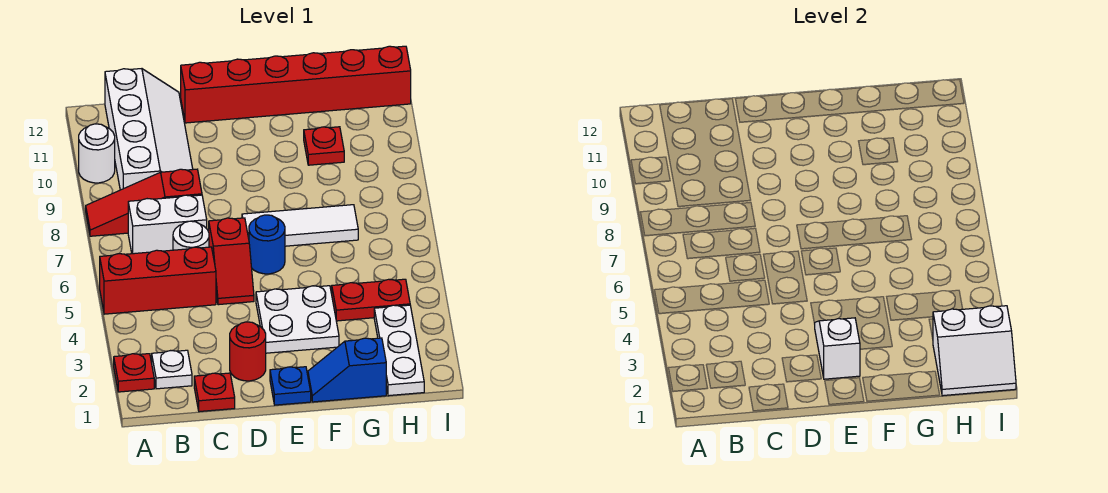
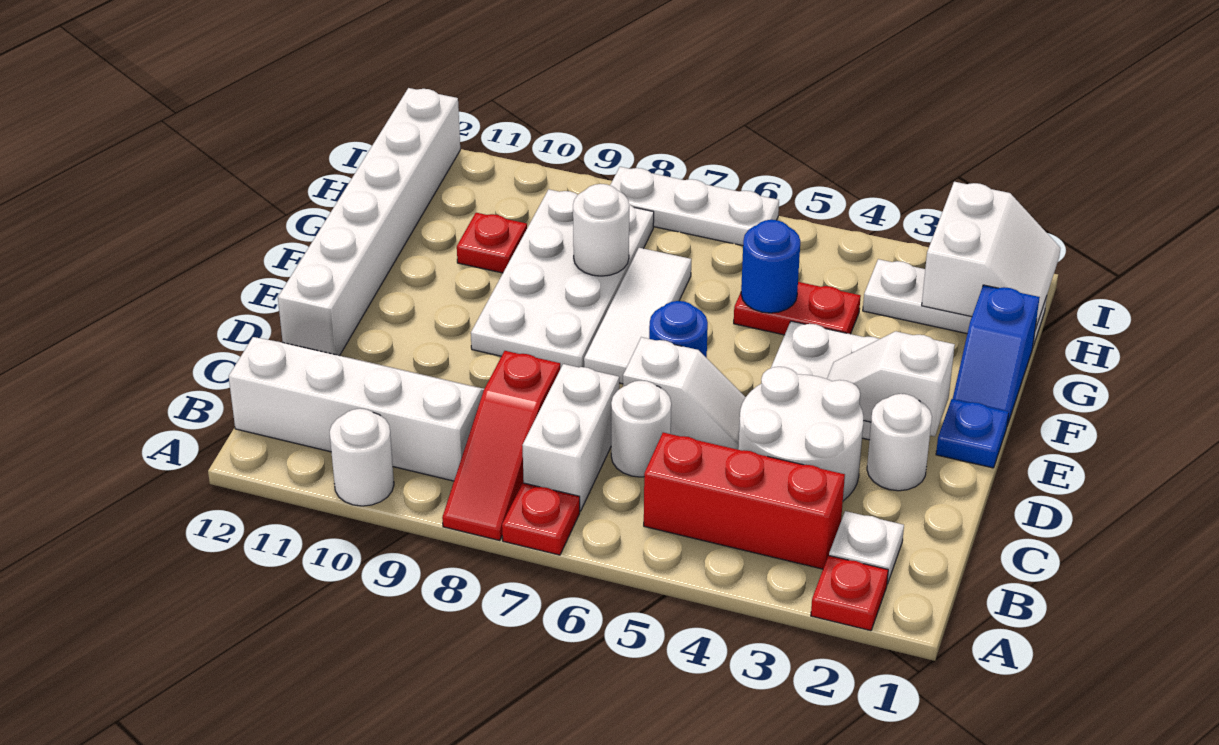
red 1x3 brick [100,247,216,314] -> red 1x3 brick turned to [644,433,845,569]
red 1x1 plate [194,373,235,412] -> red 1x1 plate moved to [502,483,580,555]
none -> white 2x2 round brick [738,367,863,501]
red 1x1 round brick [230,322,266,381] -> white 1x1 round brick [867,394,932,491]
red 1x2 slope [209,218,254,305] -> white 1x2 slope [623,337,746,449]
red 1x6 brick [181,46,411,123] -> white 1x6 brick [278,88,460,356]
none -> white 2x4 plate [471,189,654,369]
red 1x2 plate [332,279,410,321] -> red 1x2 plate turned to [734,282,861,335]
none -> blue 1x1 round brick [741,220,800,313]
none -> white 1x1 round brick [573,184,629,276]
none -> white 1x3 plate [610,167,779,246]

